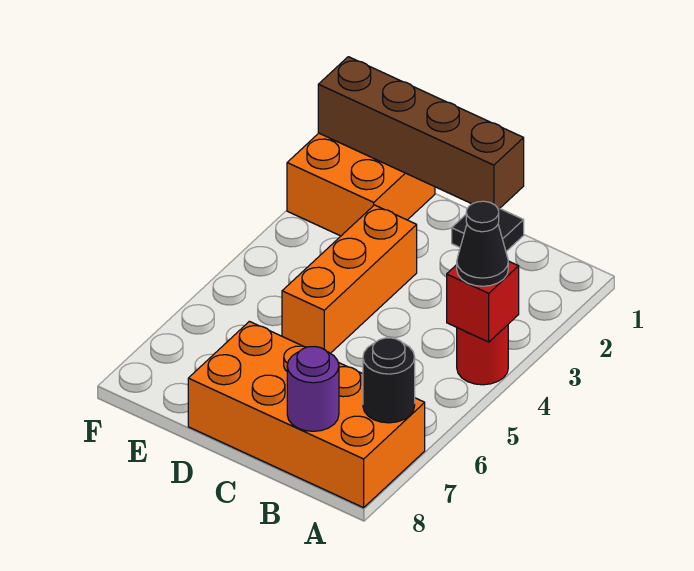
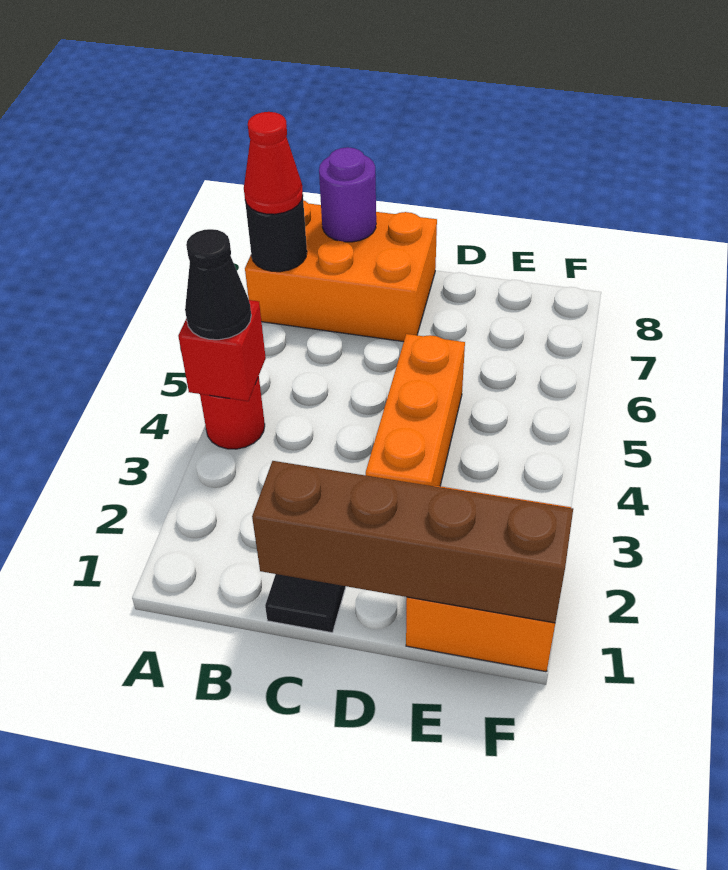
orange 2x4 brick [188,321,425,508] -> orange 2x3 brick [245,200,437,342]
none -> red 1x1 cone [244,112,303,214]

